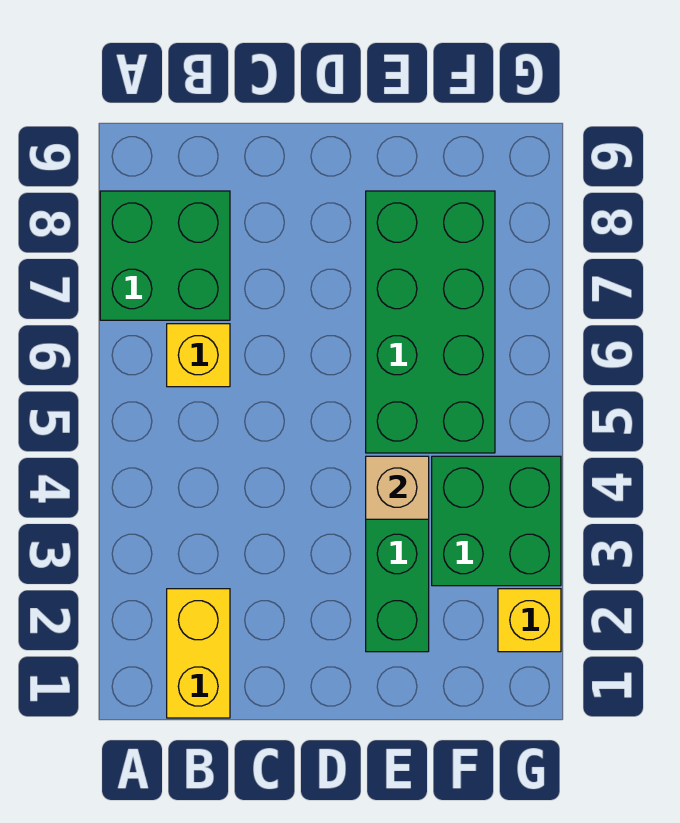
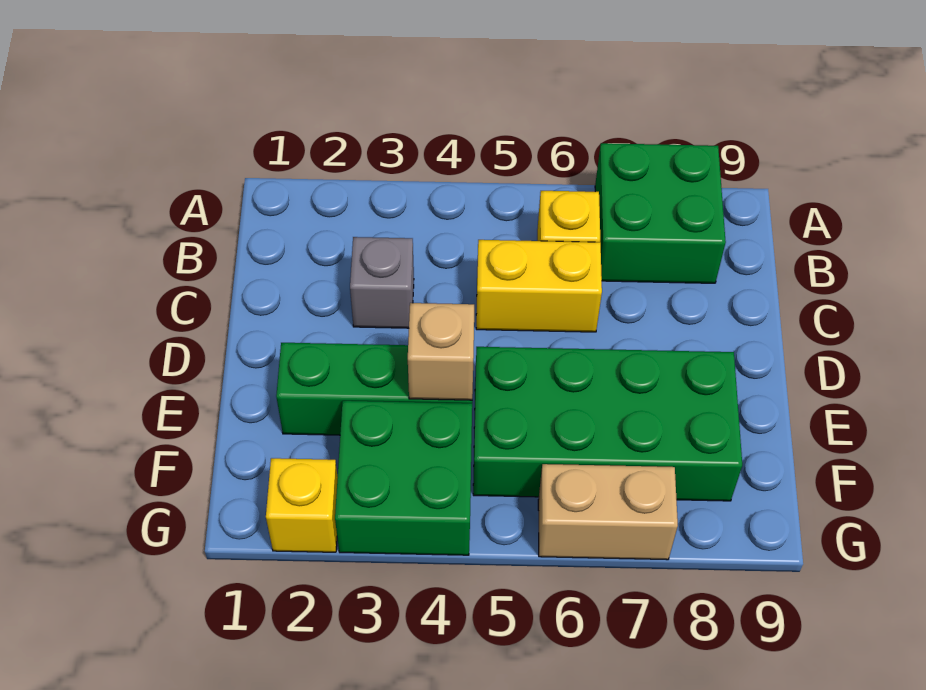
yellow 1x2 brick [167,589,230,718] -> yellow 1x2 brick moved to [476,240,602,332]
none -> grey 1x1 brick [350,237,414,328]
none -> tan 1x2 brick [538,464,678,560]

